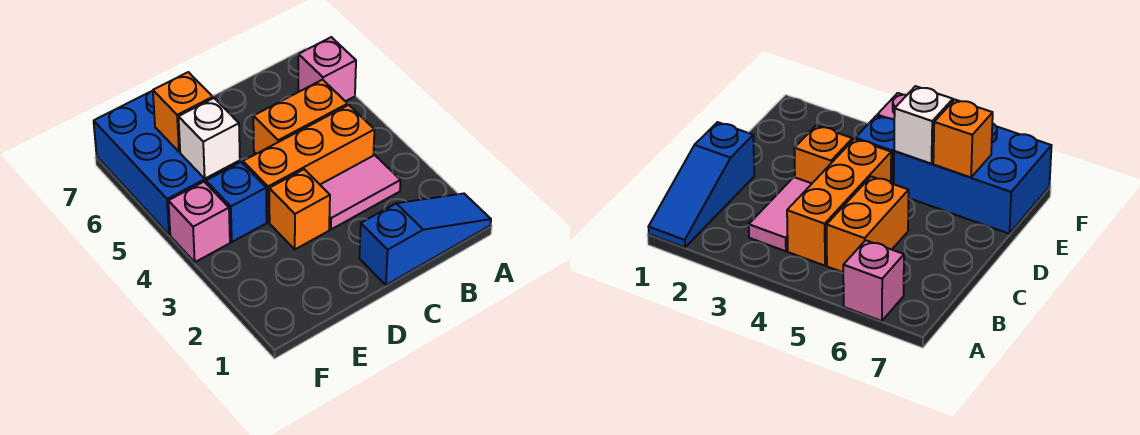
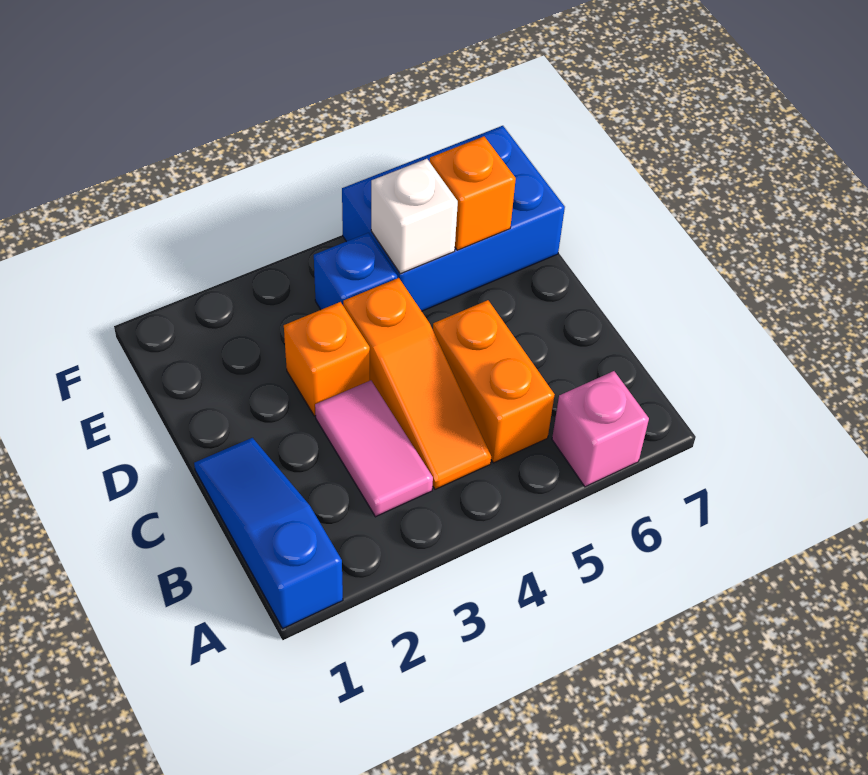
blue 1x3 slope [359,194,491,285] -> blue 1x3 slope turned to [194,438,343,629]
orange 1x3 brick [243,105,374,222] -> orange 1x3 slope [343,278,491,489]
pink 1x1 brick [168,182,230,262] -> none

